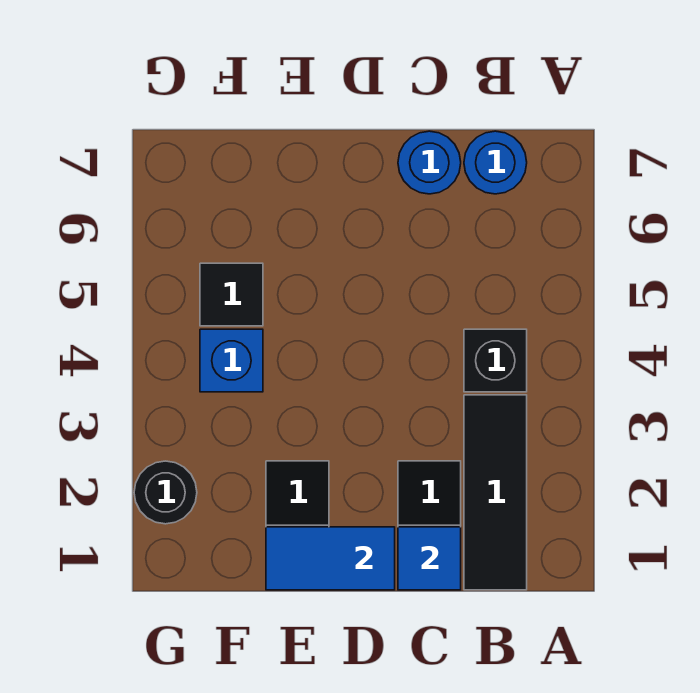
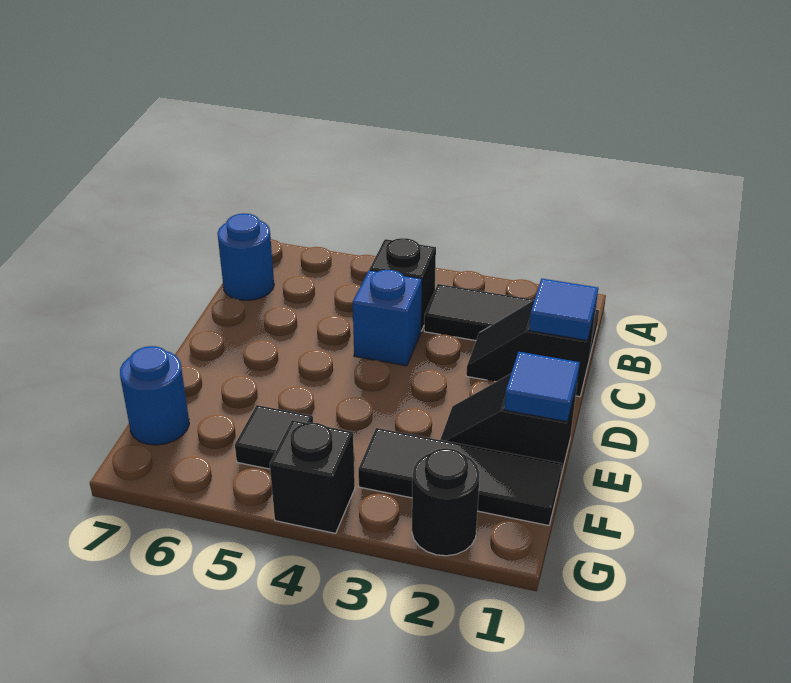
blue 1x1 round brick [398,131,461,194] -> blue 1x1 round brick moved to [120,346,189,445]
blue 1x2 tile [266,527,395,590] -> blue 1x1 tile [504,352,580,422]
none -> black 1x3 tile [358,428,562,526]
blue 1x1 brick [200,329,263,392] -> blue 1x1 brick moved to [353,270,422,366]
none -> black 1x1 brick [270,420,355,533]

